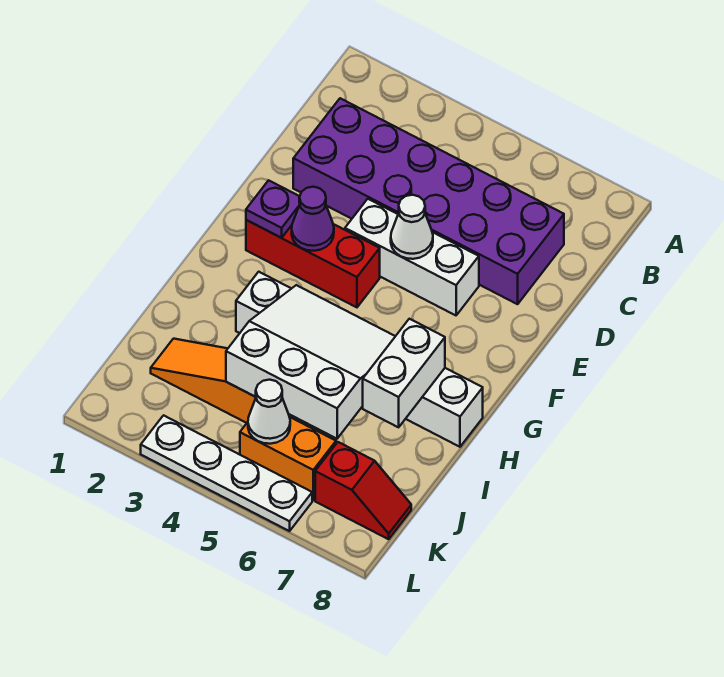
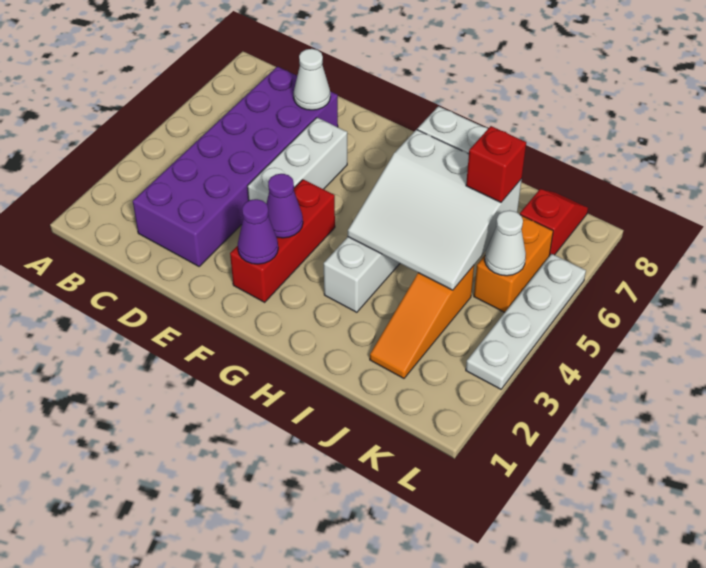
white 1x1 cone [391,195,433,259] -> white 1x1 cone moved to [294,49,330,110]
purple 1x1 plate [246,180,300,238] -> purple 1x1 cone [238,199,278,264]
white 3x3 slope [226,285,395,439] -> white 3x3 slope turned to [348,130,522,290]
none -> red 1x1 brick [466,126,526,202]

